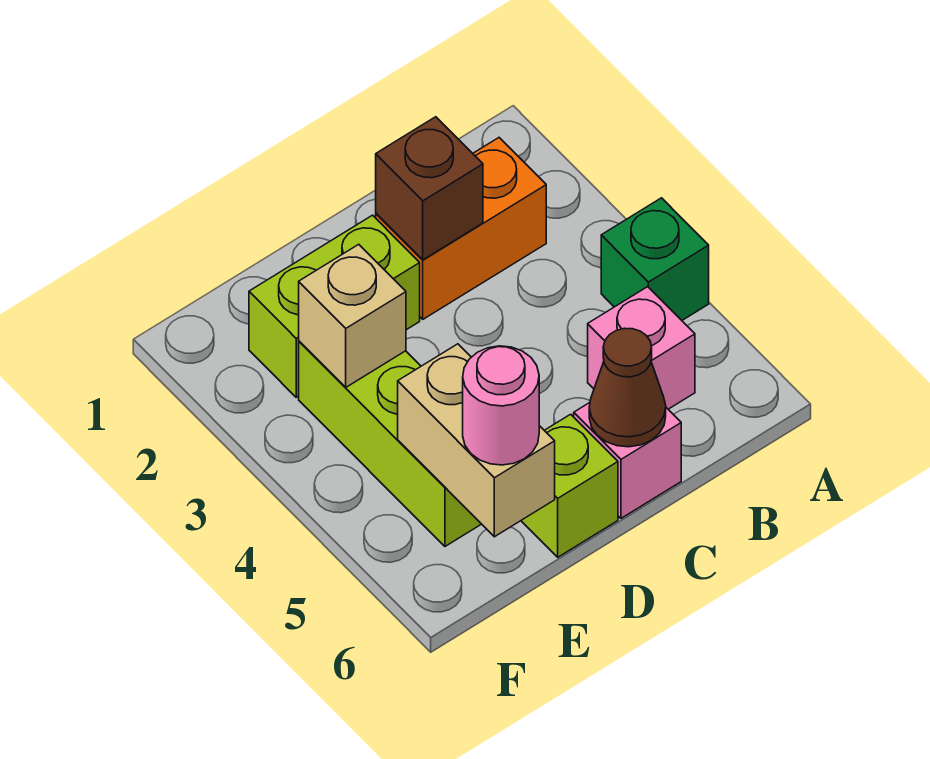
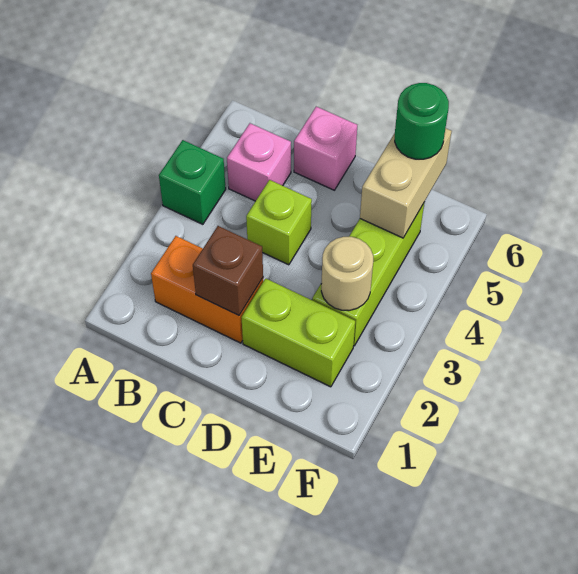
brown 1x1 cone [589,328,666,447] -> none
lime 1x1 brick [521,414,618,557] -> lime 1x1 brick moved to [246,180,312,265]
tan 1x1 brick [299,244,406,387] -> tan 1x1 round brick [321,237,373,311]
pink 1x1 round brick [463,346,539,465] -> green 1x1 round brick [395,83,449,159]

